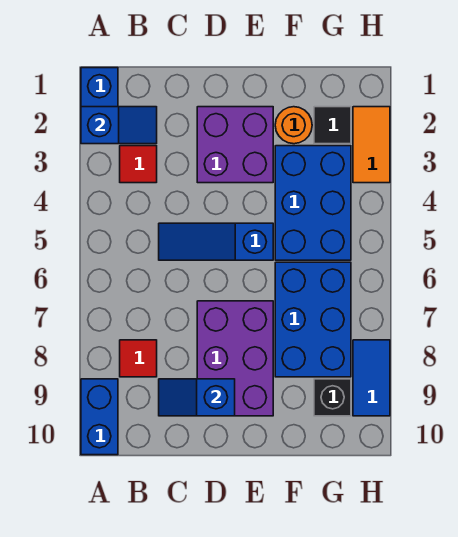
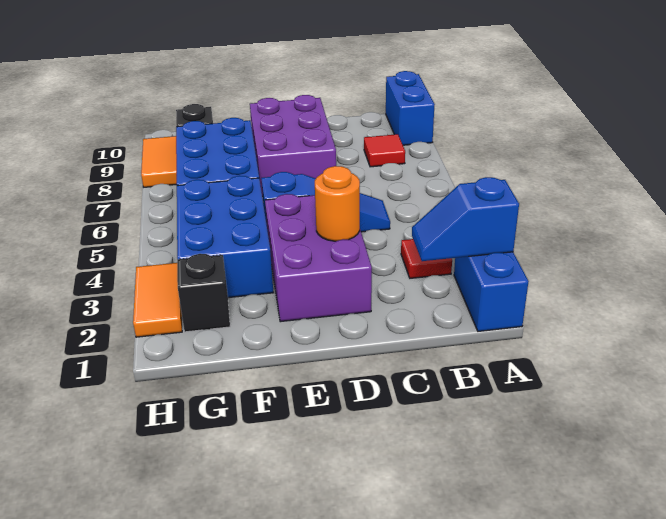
blue 1x2 slope [159,379,235,416] -> none
purple 2x2 brick [197,107,273,183] -> purple 2x3 brick [265,194,372,322]
orange 1x1 round brick [275,107,312,144] -> orange 1x1 round brick moved to [315,166,360,241]
black 1x1 tile [314,107,351,144] -> black 1x1 brick [177,254,230,332]
blue 1x2 tile [353,340,390,416] -> orange 1x2 tile [141,136,177,187]

